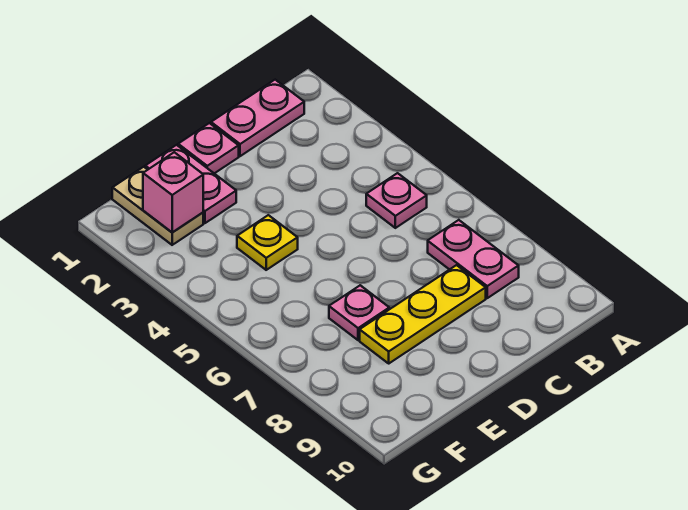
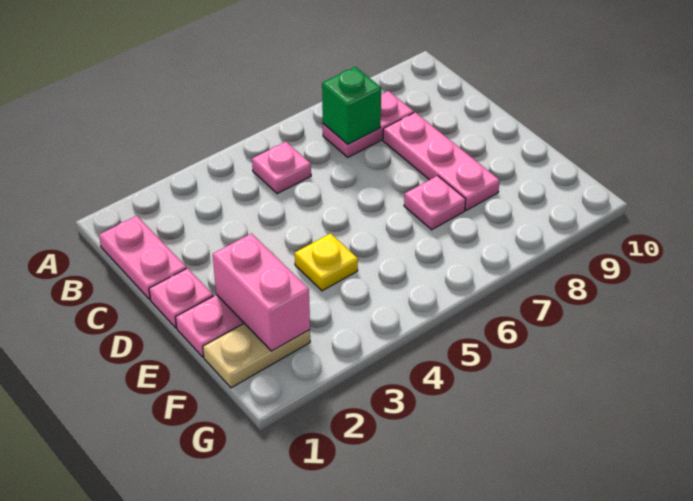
none -> green 1x1 brick [322,67,381,144]
yellow 1x3 plate [360,265,486,363] -> pink 1x3 plate [383,112,500,210]
pink 1x1 brick [143,152,203,232] -> pink 1x2 brick [213,234,310,351]

